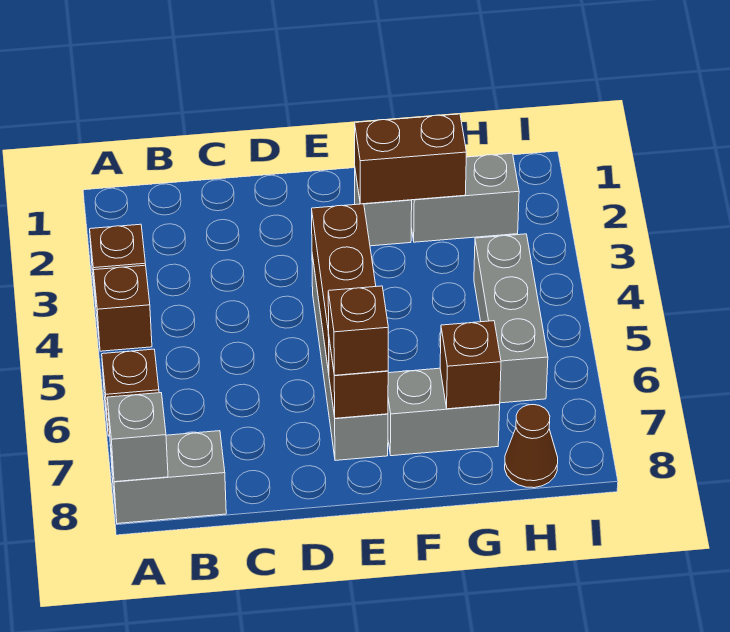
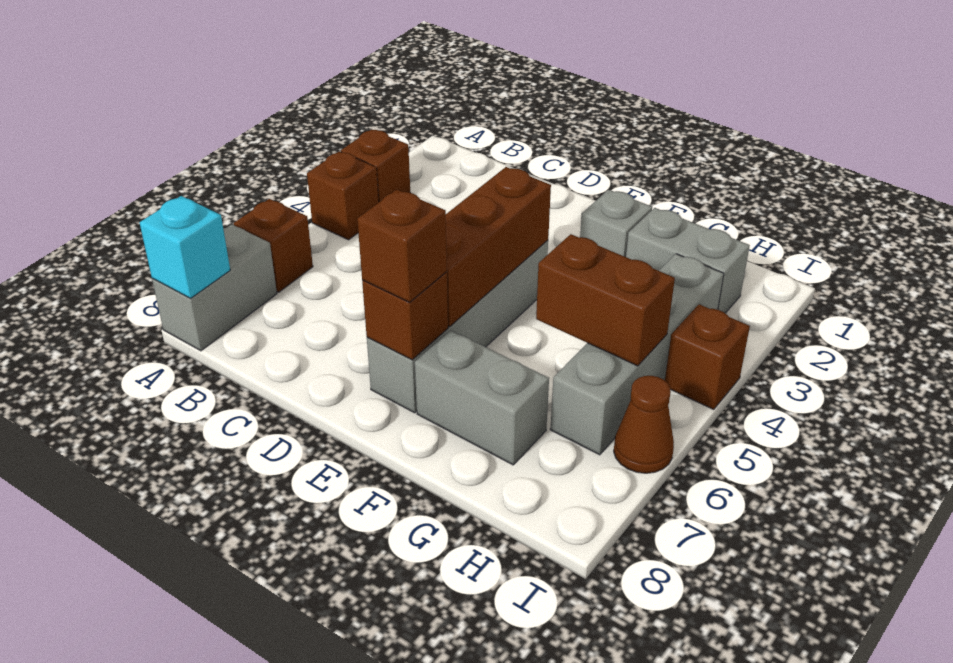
grey 1x2 brick [110,431,226,524] -> grey 1x2 brick turned to [152,224,277,351]
grey 1x1 brick [107,393,168,482] -> cyan 1x1 brick [140,196,230,298]
brown 1x2 brick [355,114,466,204] -> brown 1x2 brick moved to [536,234,675,366]
brown 1x1 brick [440,321,501,409] -> brown 1x1 brick moved to [665,304,750,410]
grey 1x3 brick [474,234,548,403] -> grey 1x4 brick [550,254,724,455]
brown 1x1 cone [505,405,558,488] -> brown 1x1 cone moved to [614,376,674,473]

